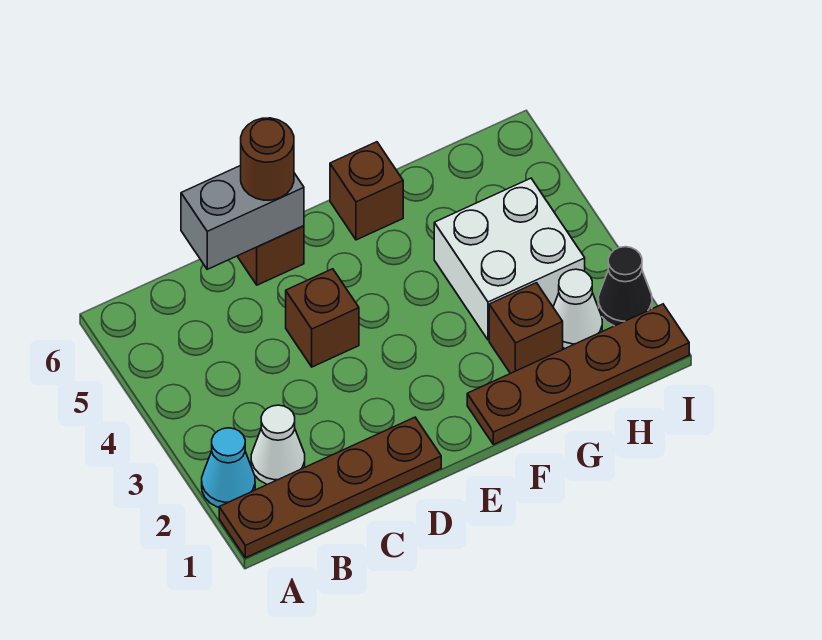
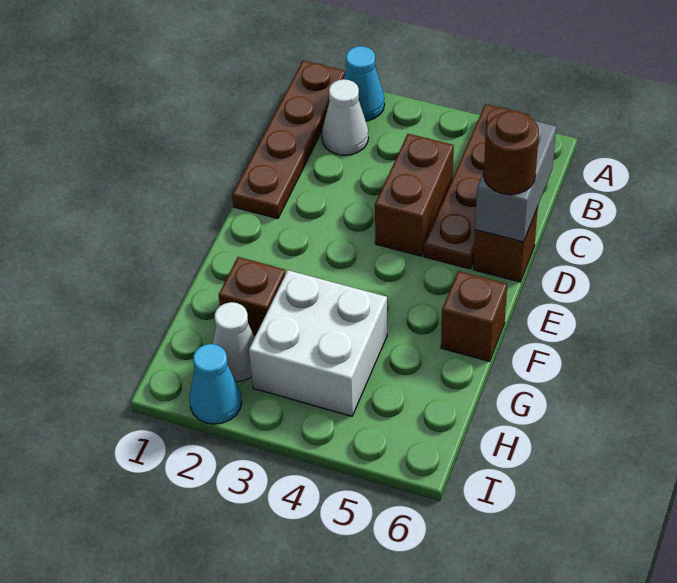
brown 1x1 brick [286,269,359,367] -> brown 1x2 brick [375,134,454,256]
brown 1x4 plate [467,304,689,444] -> brown 1x4 plate moved to [424,104,530,269]
black 1x1 cone [598,247,652,326] -> cyan 1x1 cone [189,344,242,424]

